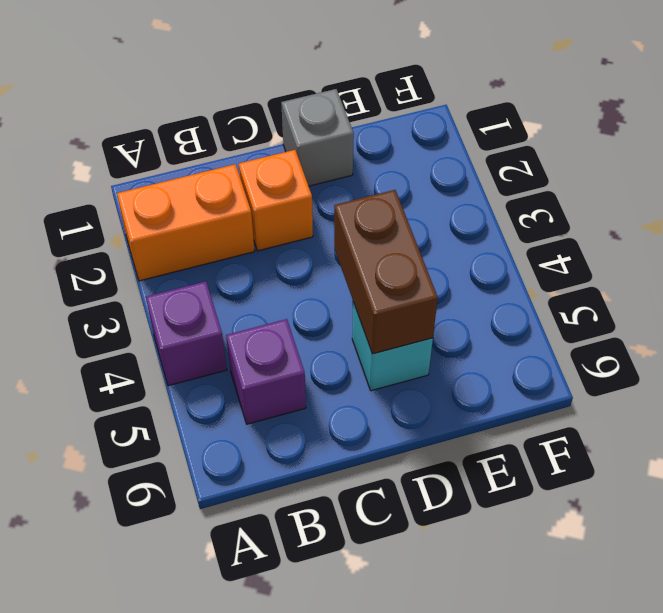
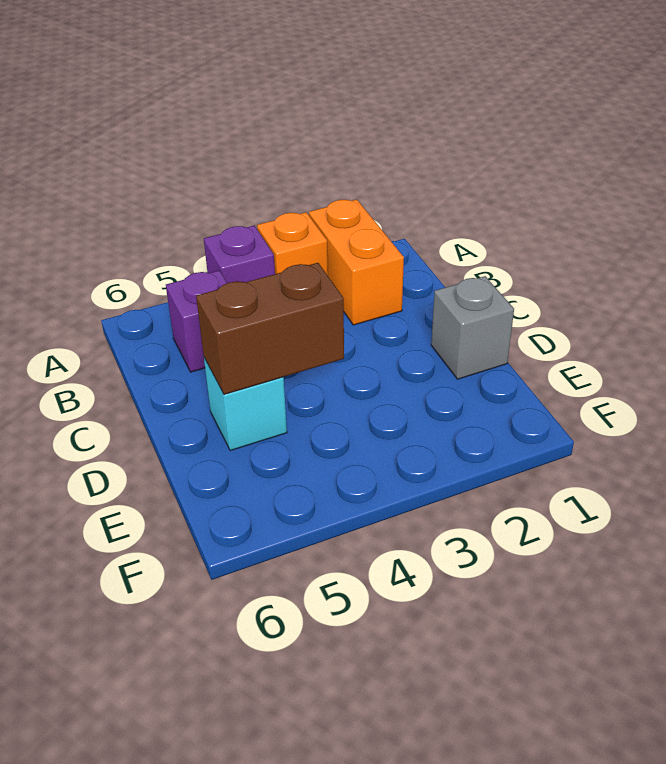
orange 1x1 brick [239,150,313,251] -> orange 1x1 brick moved to [257,212,328,275]

